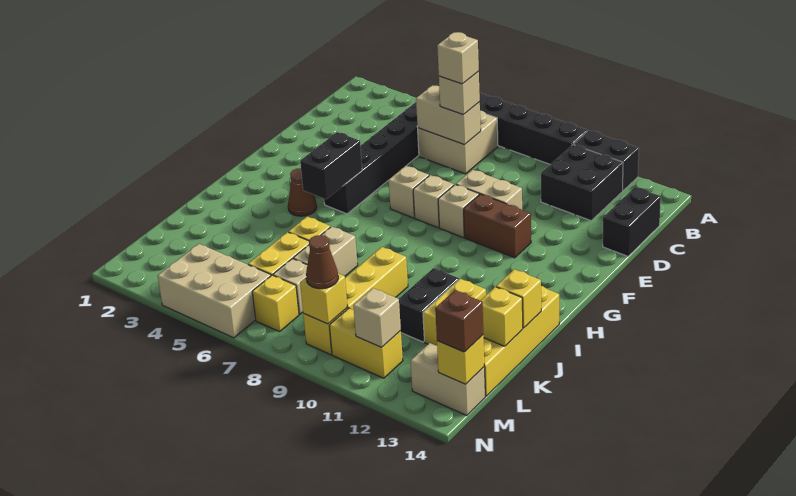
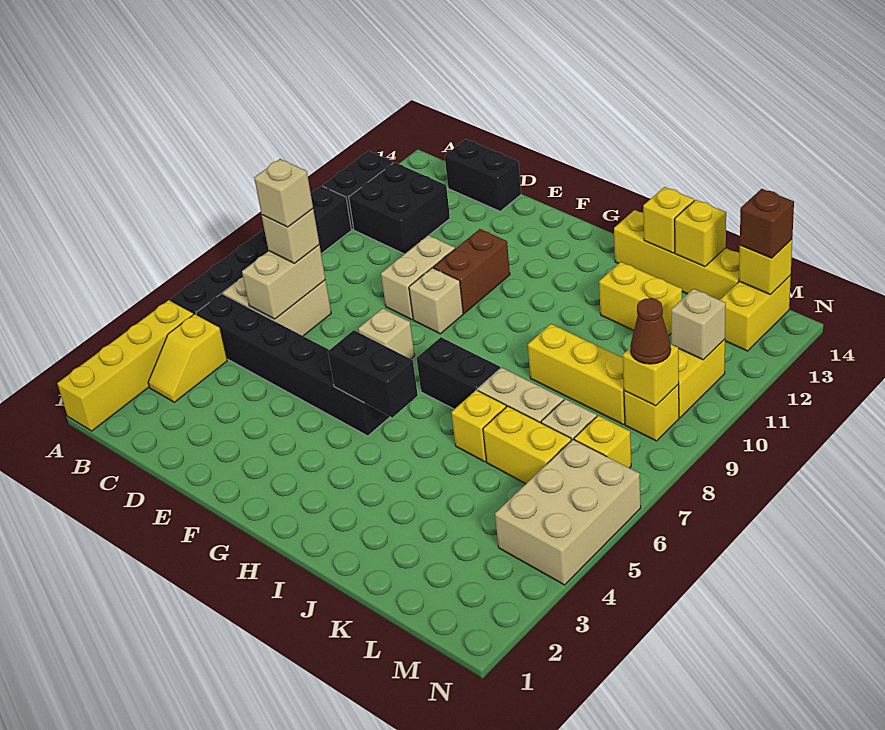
none -> yellow 1x4 brick [57,300,194,431]
none -> yellow 1x2 slope [148,314,227,402]
tan 1x1 brick [413,175,454,228] -> none
brown 1x1 cone [288,168,317,216] -> none
black 1x2 brick [399,268,459,342] -> black 1x2 brick moved to [417,337,500,409]
tan 1x2 brick [411,343,485,416] -> yellow 1x2 brick [720,276,791,351]

